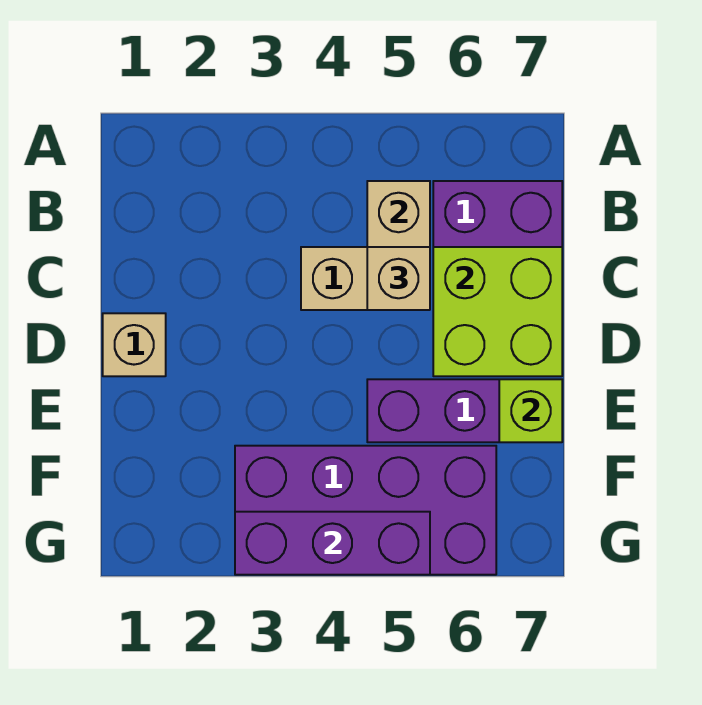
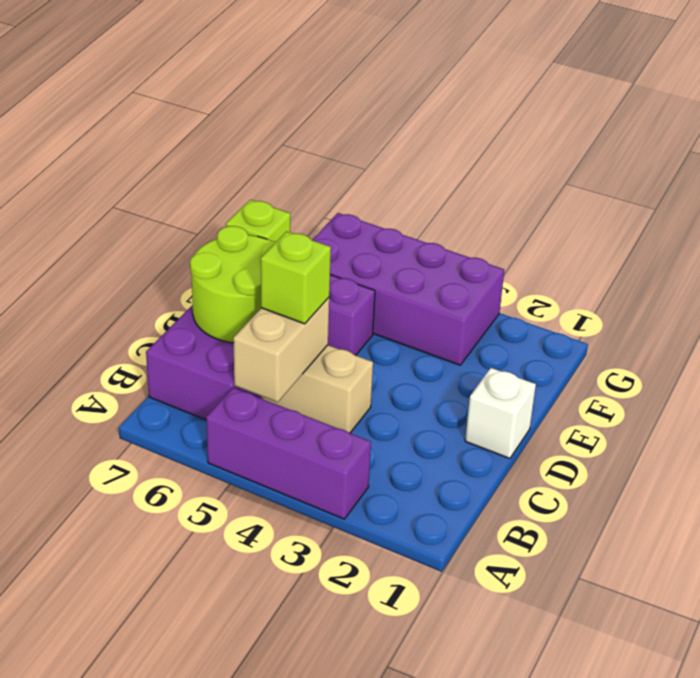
tan 1x1 brick [367,247,430,310] -> lime 1x1 brick [261,231,331,324]
lime 2x2 brick [433,247,562,376] -> lime 2x2 round brick [190,226,277,343]
tan 1x1 brick [103,313,166,376] -> white 1x1 brick [465,368,536,458]
purple 1x3 brick [235,512,430,575] -> purple 1x3 brick moved to [206,388,371,519]

